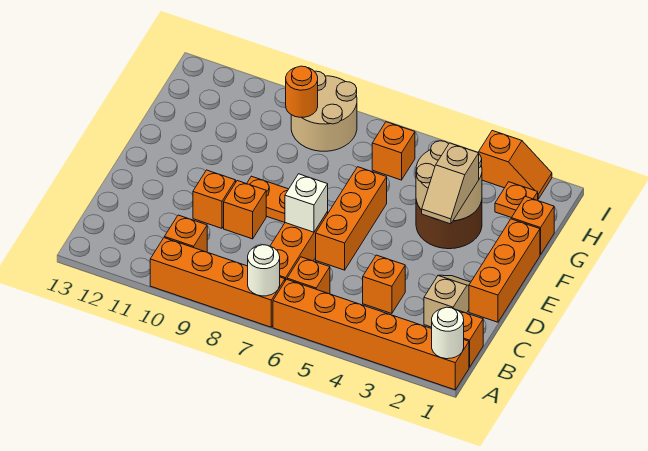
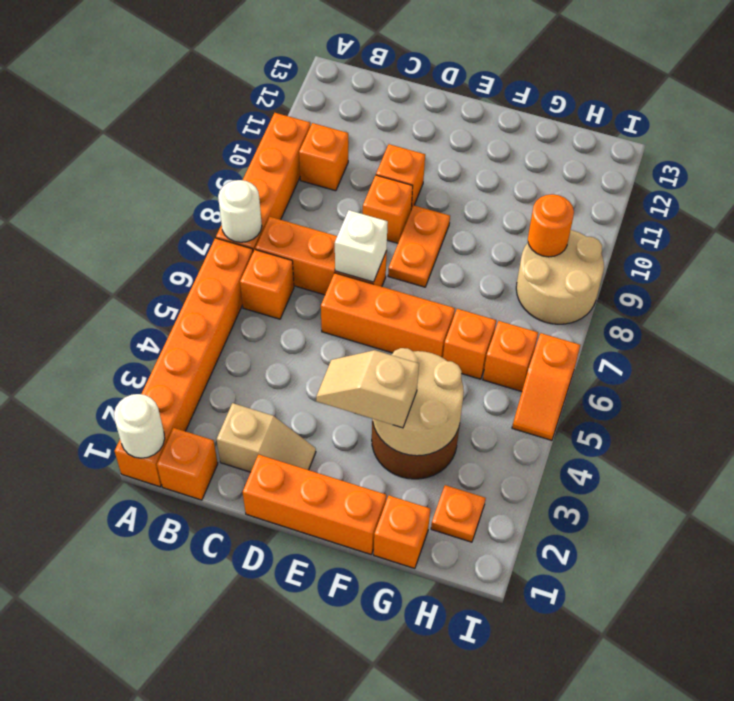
orange 1x1 brick [363,255,405,314] -> orange 1x1 brick moved to [443,309,496,379]
orange 1x2 slope [478,131,552,199] -> orange 1x2 slope moved to [512,333,580,440]

